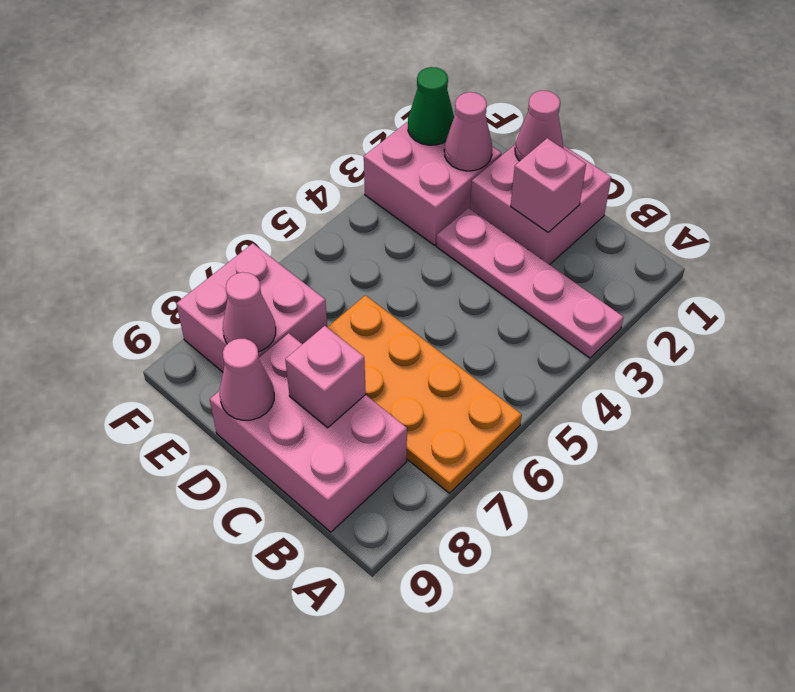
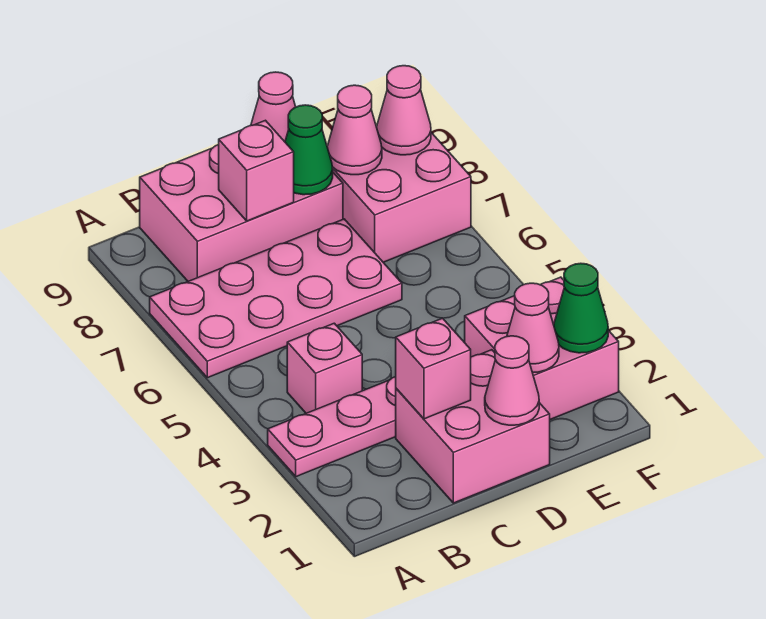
orange 2x4 plate [327,295,522,493] -> pink 2x4 plate [150,219,402,378]
none -> pink 1x1 brick [287,323,362,413]
none -> green 1x1 cone [285,105,333,195]
none -> pink 1x1 cone [377,66,431,155]

